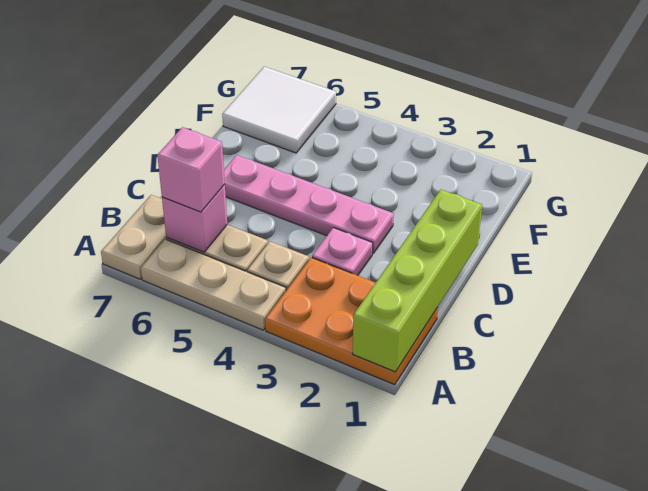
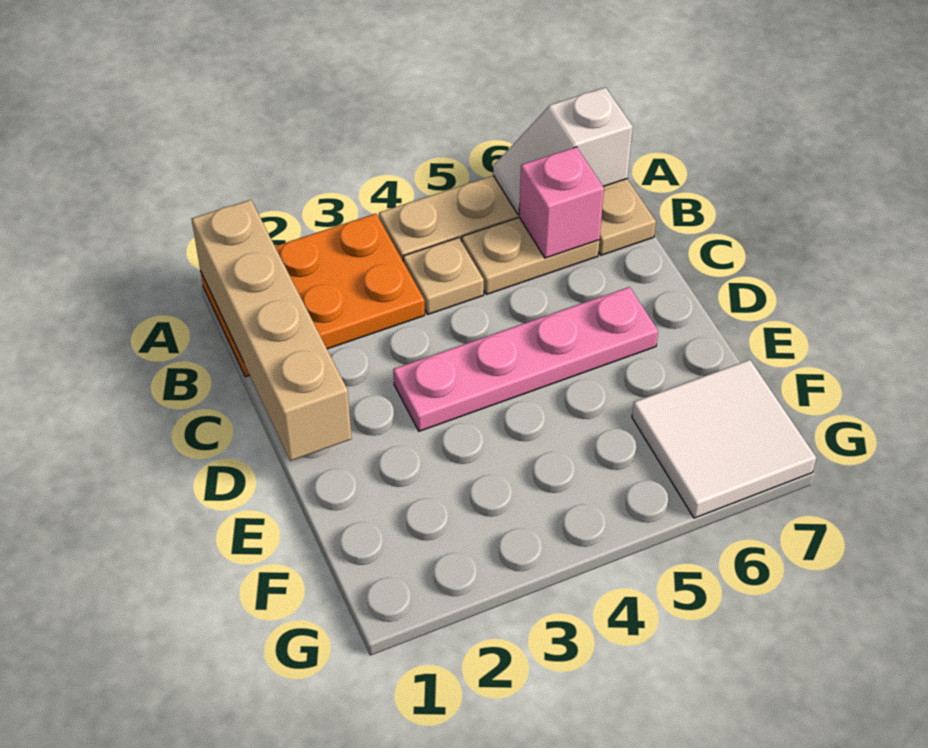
lime 1x4 brick [353,190,482,372] -> tan 1x4 brick [192,200,352,461]
none -> white 1x2 slope [493,87,633,215]
pink 1x1 brick [157,127,225,212] -> none
pink 1x1 plate [312,228,373,275] -> none

